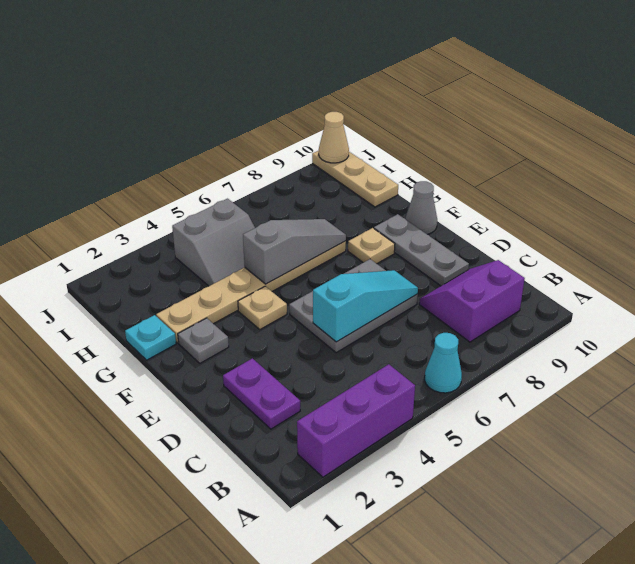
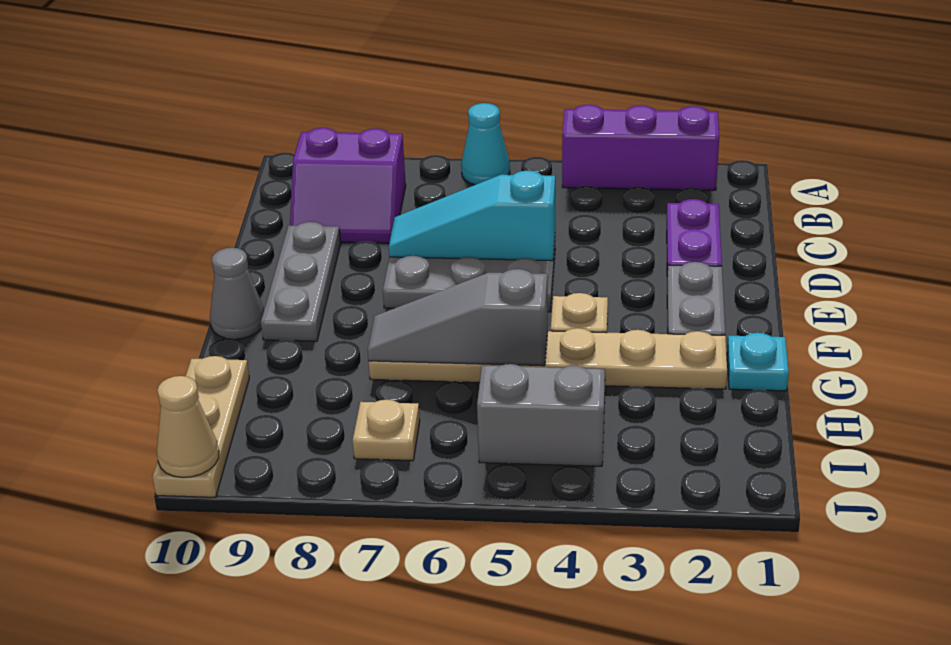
grey 1x1 plate [178,318,229,363] -> grey 1x2 plate [667,262,725,335]
tan 1x1 plate [348,228,395,264] -> tan 1x1 plate moved to [353,400,420,461]

